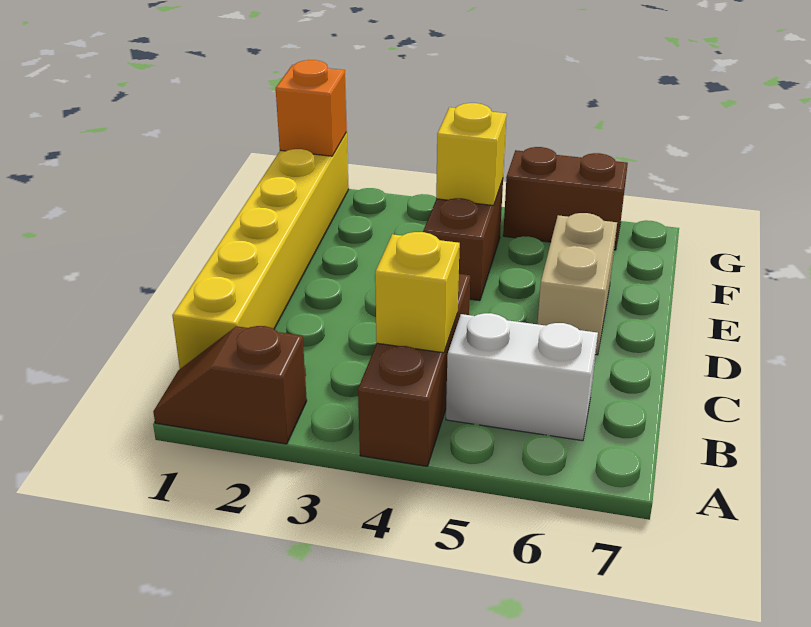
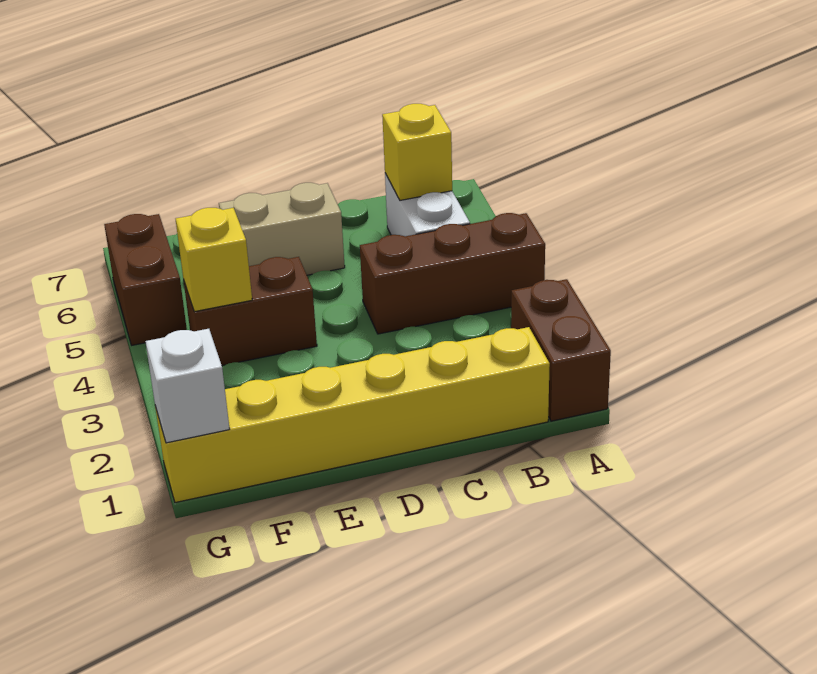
brown 1x2 slope [153,326,307,444] -> brown 1x2 brick [511,279,611,421]
yellow 1x1 brick [375,232,460,353] -> yellow 1x1 brick moved to [382,104,452,200]
orange 1x1 brick [276,60,347,156] -> white 1x1 brick [145,329,230,443]

